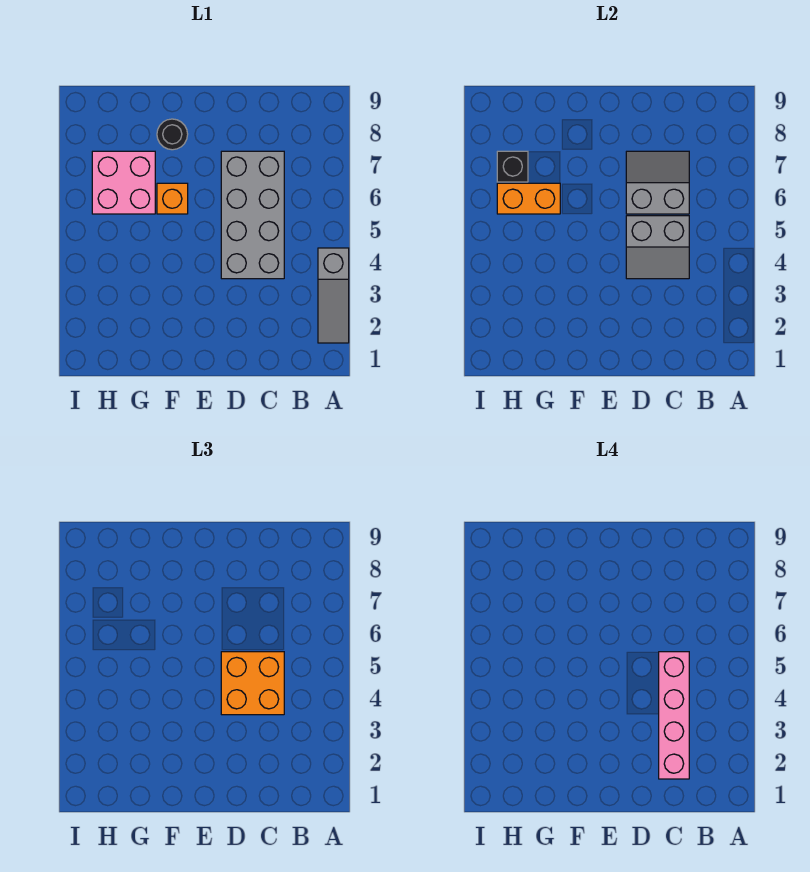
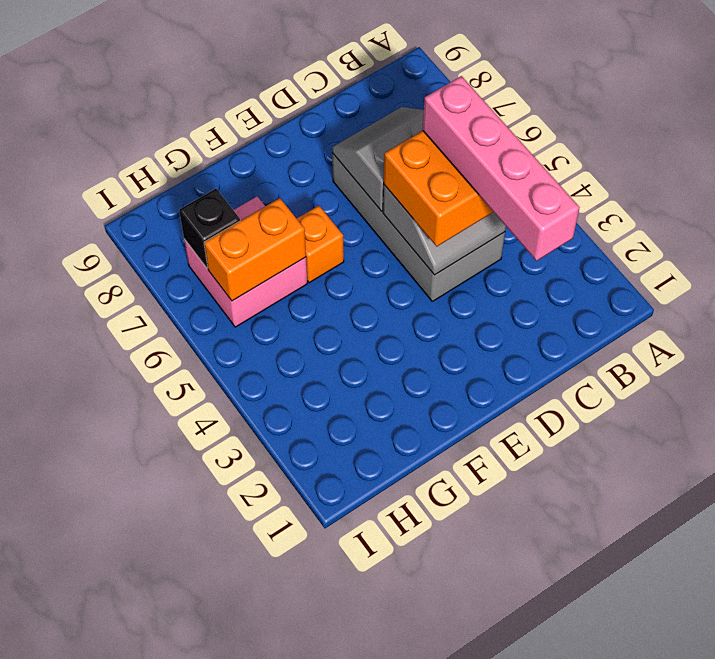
grey 1x3 slope [318,248,349,343] -> none
black 1x1 round brick [157,119,188,150] -> none

